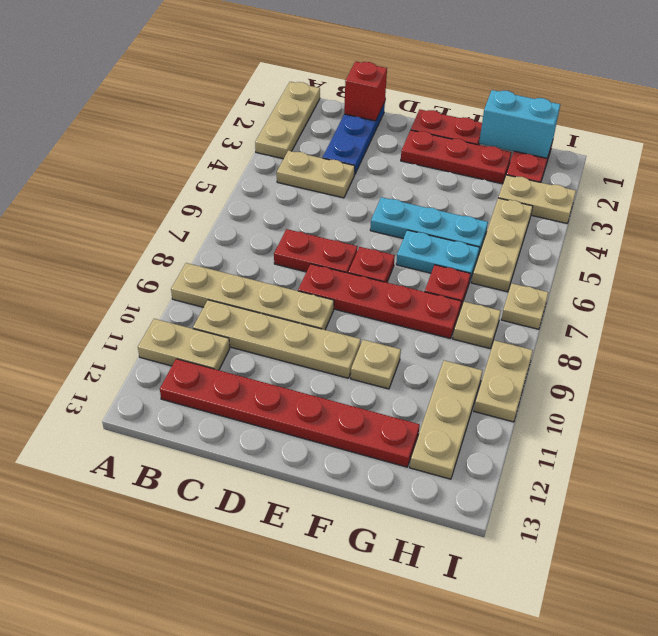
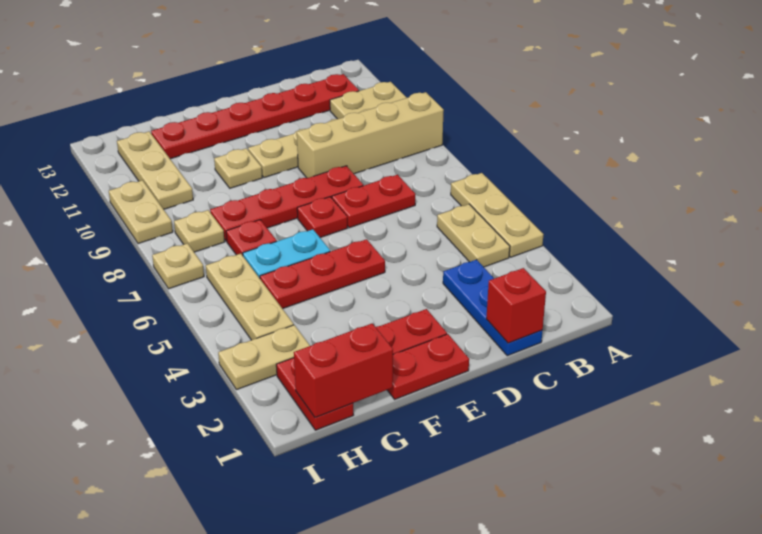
tan 1x3 plate [255,82,320,159] -> tan 1x3 plate moved to [451,173,544,257]
tan 1x4 plate [171,263,334,330] -> tan 1x4 brick [297,92,444,178]
tan 1x2 plate [277,151,355,198] -> tan 1x2 plate turned to [437,204,510,267]
cyan 1x3 plate [370,197,488,253] -> red 1x3 plate [260,239,385,309]
cyan 1x2 brick [479,90,560,158] -> red 1x2 brick [294,324,393,417]

